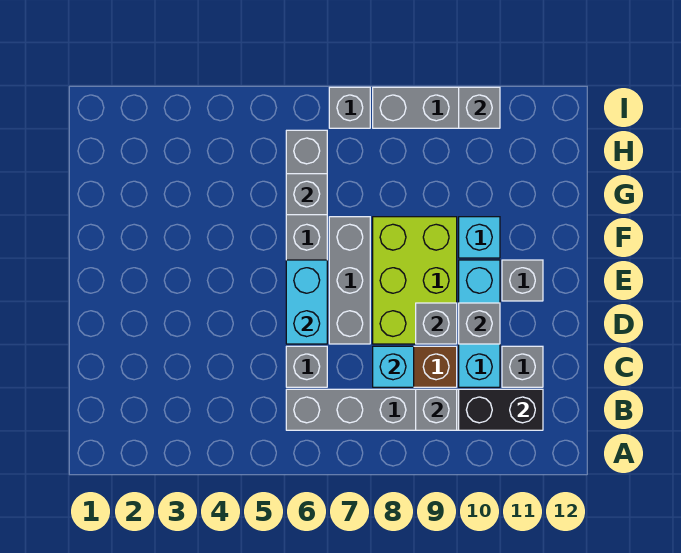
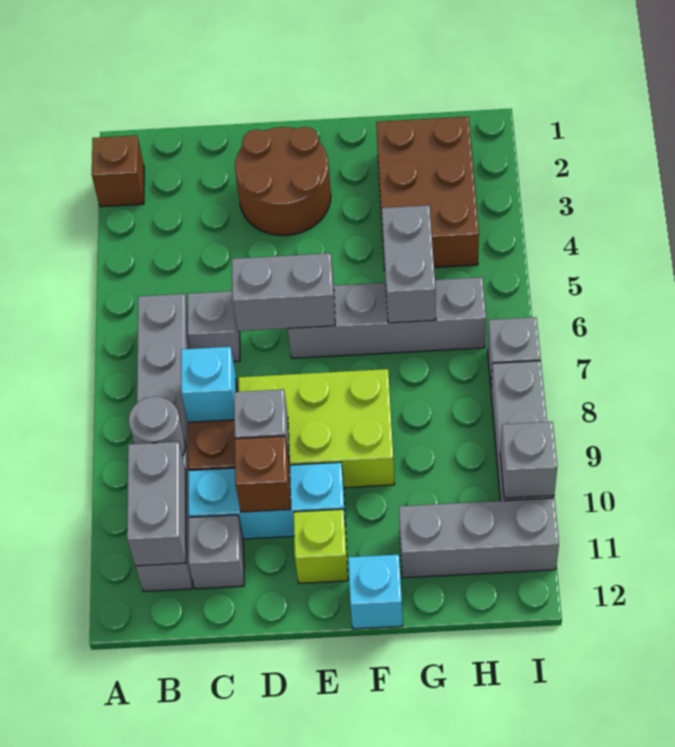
none -> brown 1x1 brick [92,135,144,207]
grey 1x1 brick [416,389,457,430] -> grey 1x1 round brick [129,396,186,456]
black 1x2 brick [459,389,543,430] -> grey 1x2 brick [127,442,186,566]
none -> brown 2x2 round brick [235,127,331,236]
cyan 1x2 brick [286,260,327,344] -> grey 1x2 brick [232,253,335,331]
grey 1x3 brick [329,217,370,344] -> grey 1x3 brick moved to [399,498,559,578]
grey 1x1 brick [459,303,500,344] -> brown 1x1 brick [235,436,291,512]
grey 1x1 brick [502,260,543,301] -> lime 1x1 brick [293,509,348,583]
cyan 1x1 brick [459,217,500,258] -> cyan 1x1 brick moved to [348,555,403,629]
none -> brown 2x3 brick [376,116,479,270]
grey 1x1 brick [286,174,327,215] -> grey 1x2 brick [382,205,436,323]

